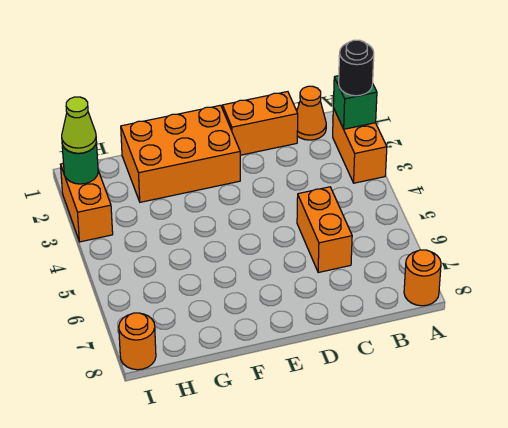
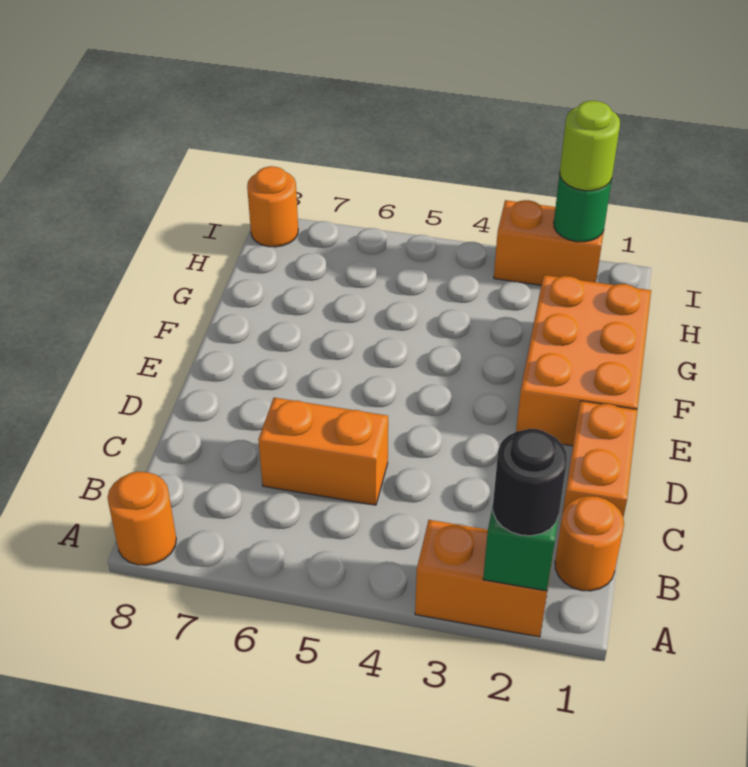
orange 1x1 cone [297,86,326,140] -> orange 1x1 round brick [555,496,624,591]
lime 1x1 cone [62,97,96,153] -> lime 1x1 round brick [560,101,620,191]

